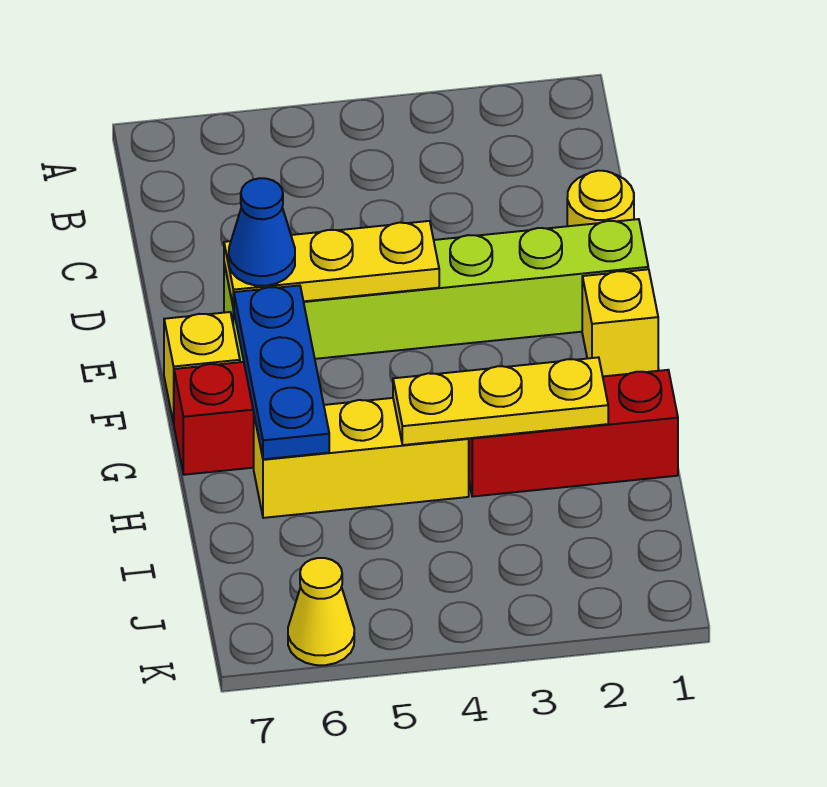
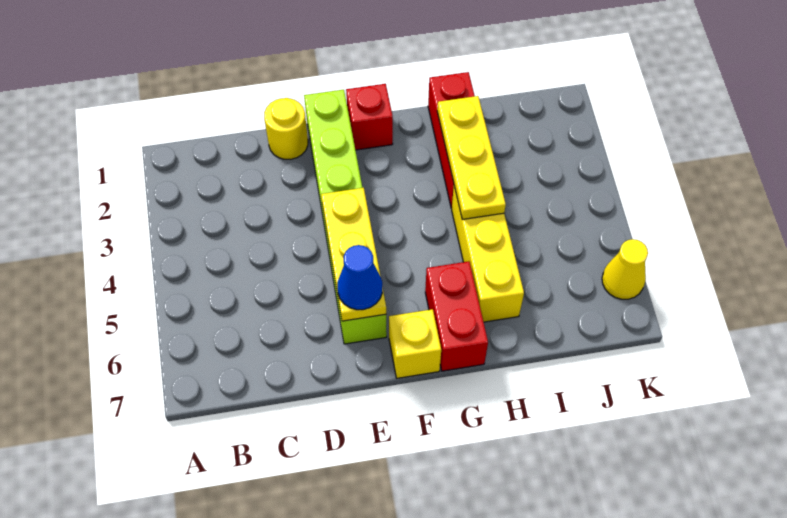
yellow 1x1 brick [582,269,658,376] -> red 1x1 brick [346,84,393,150]
blue 1x3 plate [234,285,329,459] -> none

